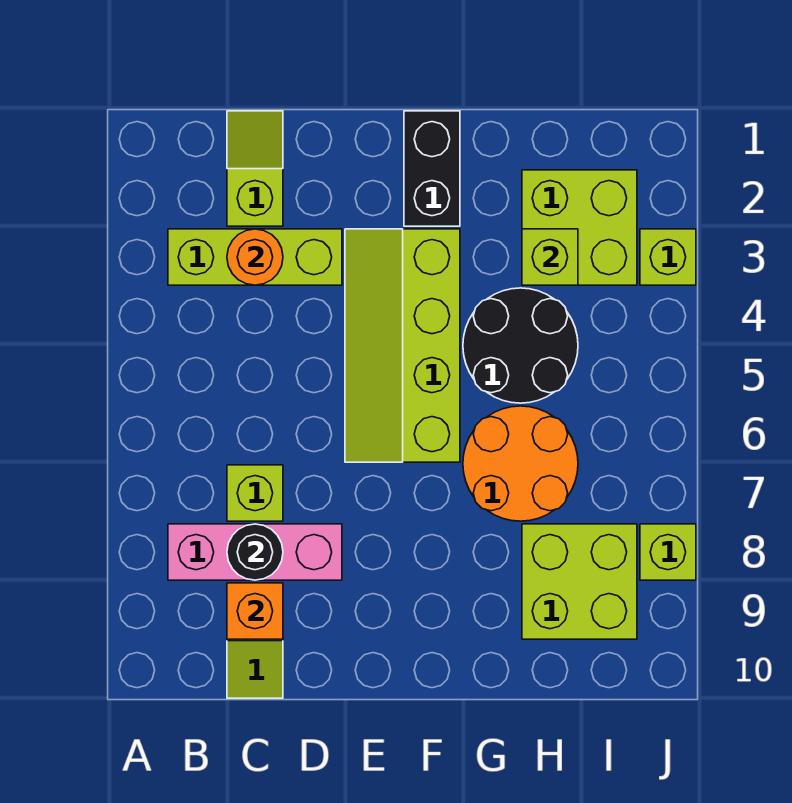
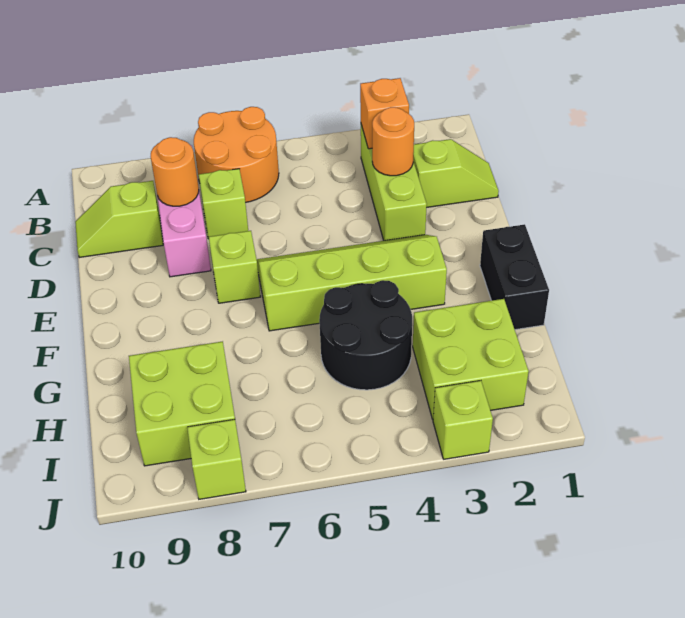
black 1x1 round brick [227,524,283,580] -> orange 1x1 round brick [151,137,199,206]
orange 1x1 brick [227,583,283,639] -> orange 1x1 brick moved to [360,78,409,149]
black 1x2 brick [404,111,460,226] -> black 1x2 brick turned to [480,224,549,330]
orange 2x2 round brick [463,406,578,521] -> orange 2x2 round brick moved to [194,107,279,203]
lime 1x1 brick [522,229,578,285] -> lime 1x1 brick moved to [209,231,261,303]

